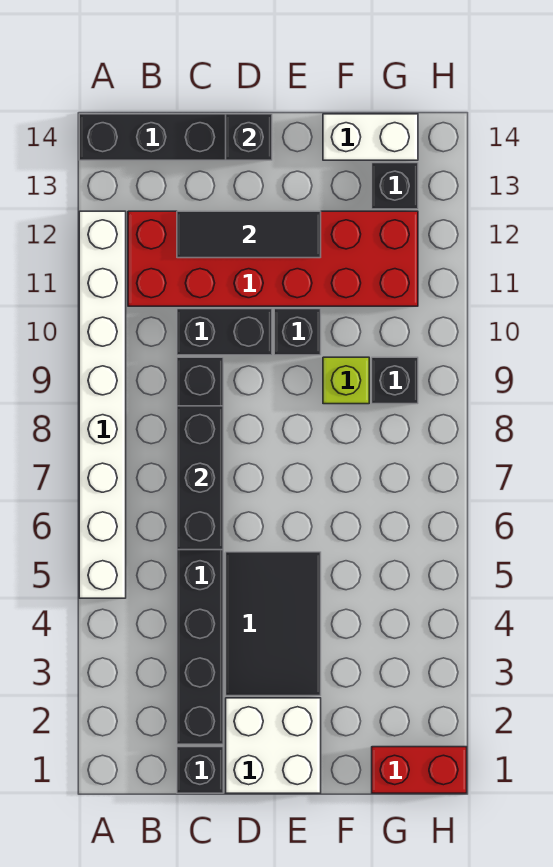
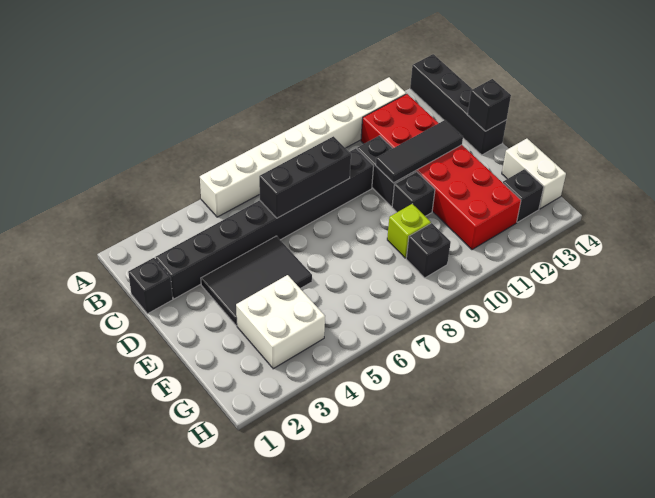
black 1x3 tile [177,211,321,258] -> black 1x3 tile turned to [376,120,463,183]
white 2x2 brick [226,698,321,793] -> white 2x2 brick moved to [236,275,325,369]
red 1x2 brick [372,747,467,793] -> none

